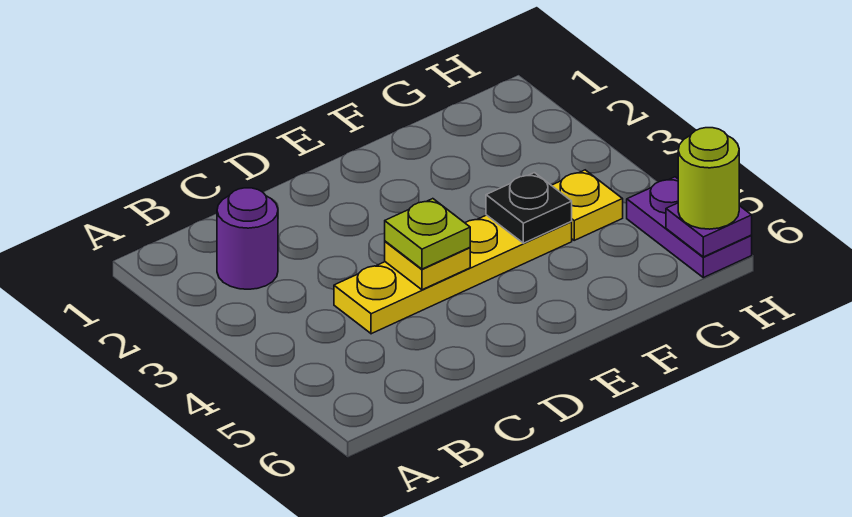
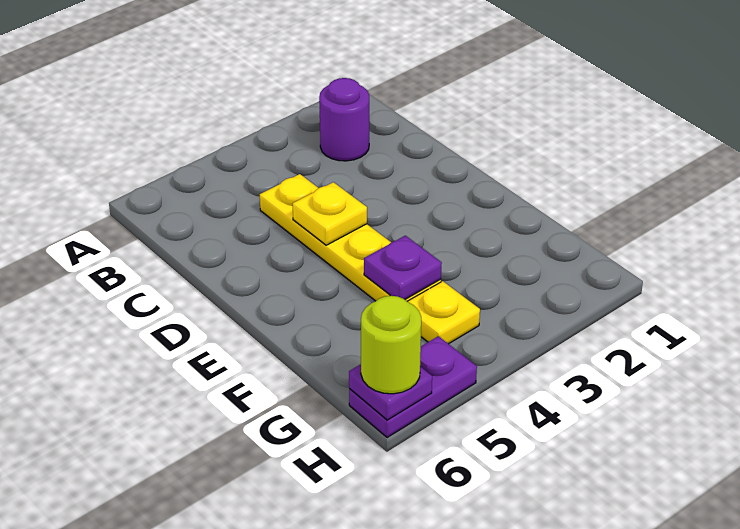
lime 1x1 plate [385,199,470,269] -> none
black 1x1 plate [486,173,572,243] -> purple 1x1 plate [364,236,442,299]

